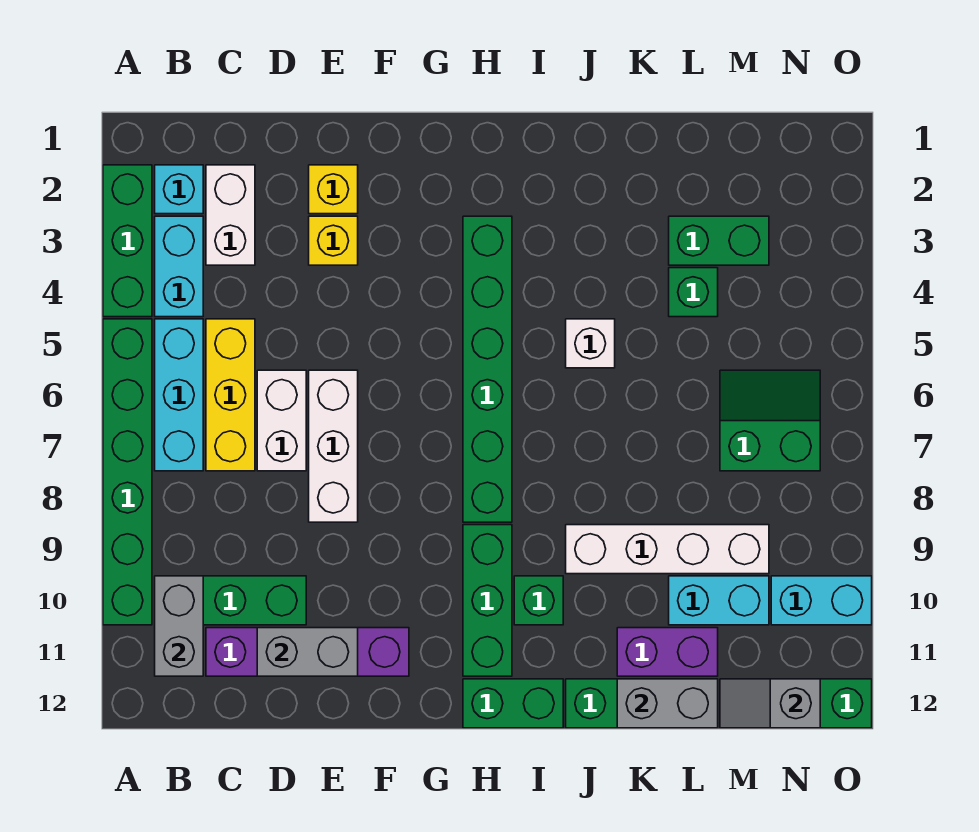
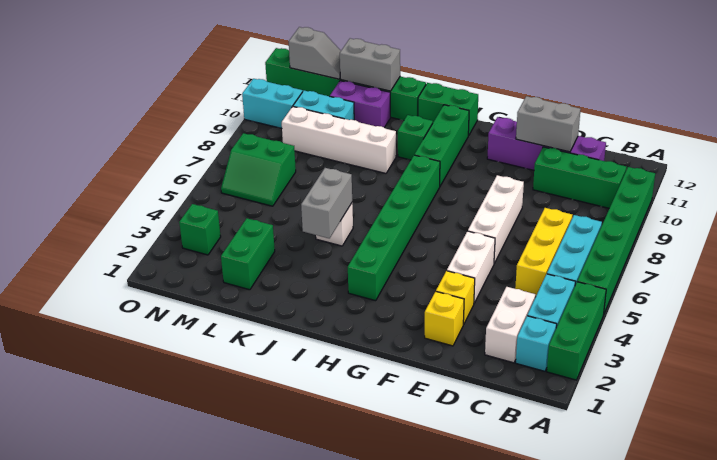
grey 1x2 brick [155,576,203,676] -> grey 1x2 brick moved to [301,168,352,238]
white 1x2 brick [257,370,306,471] -> white 1x2 brick moved to [447,231,495,303]
green 1x2 brick [669,216,769,265] -> green 1x2 brick turned to [221,218,275,290]
green 1x1 brick [669,268,718,317] -> green 1x1 brick moved to [179,204,221,255]

